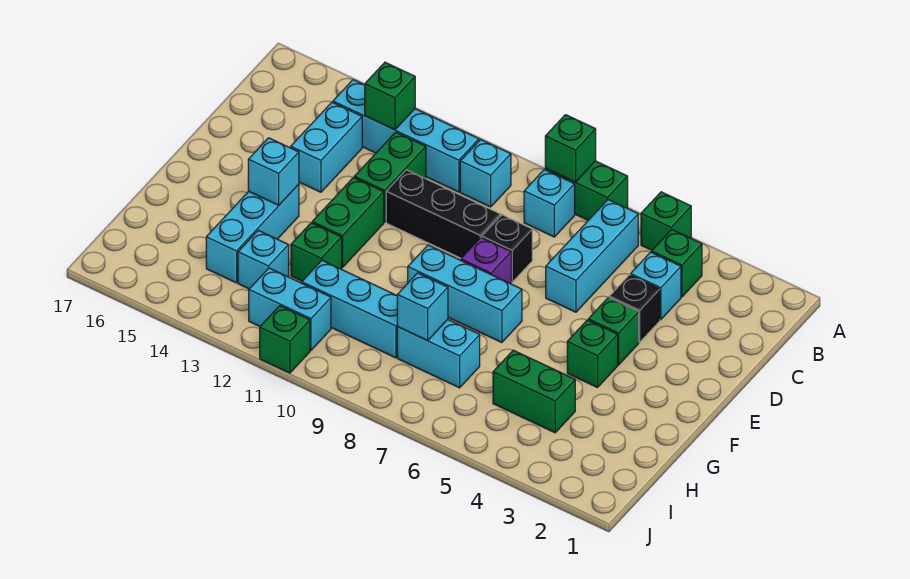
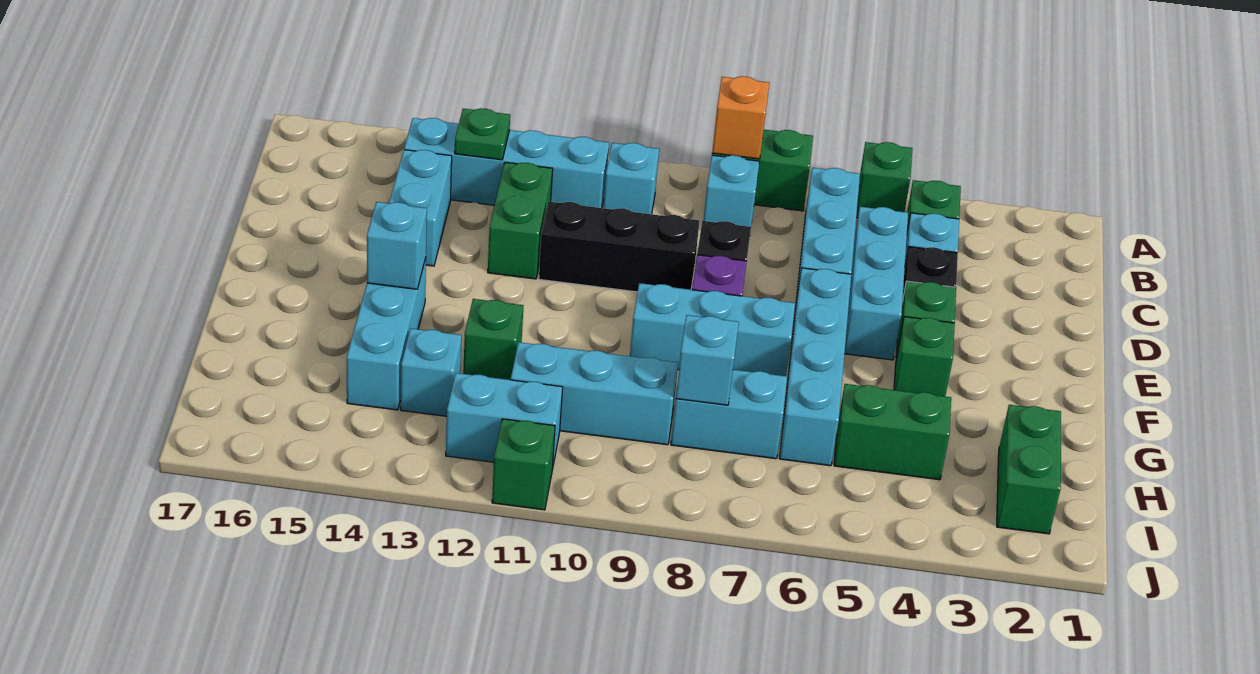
green 1x1 brick [545,115,596,182] -> orange 1x1 brick [712,76,769,159]
green 1x1 brick [365,62,415,130] -> green 1x1 plate [455,108,510,160]
none -> cyan 1x3 brick [845,207,908,360]
none -> cyan 1x4 brick [779,268,851,466]
green 1x2 brick [312,177,384,268] -> green 1x2 brick moved to [997,405,1061,534]

